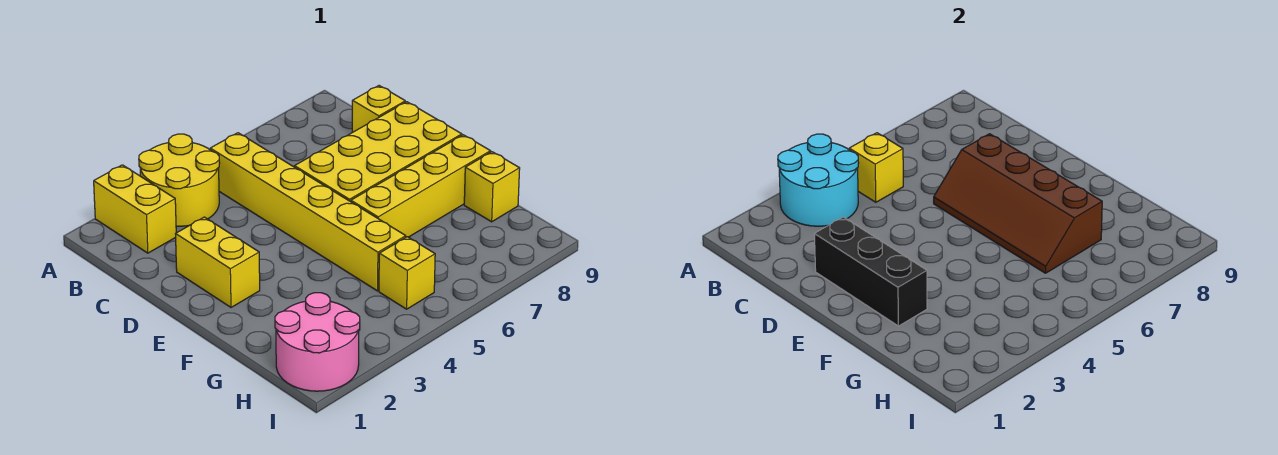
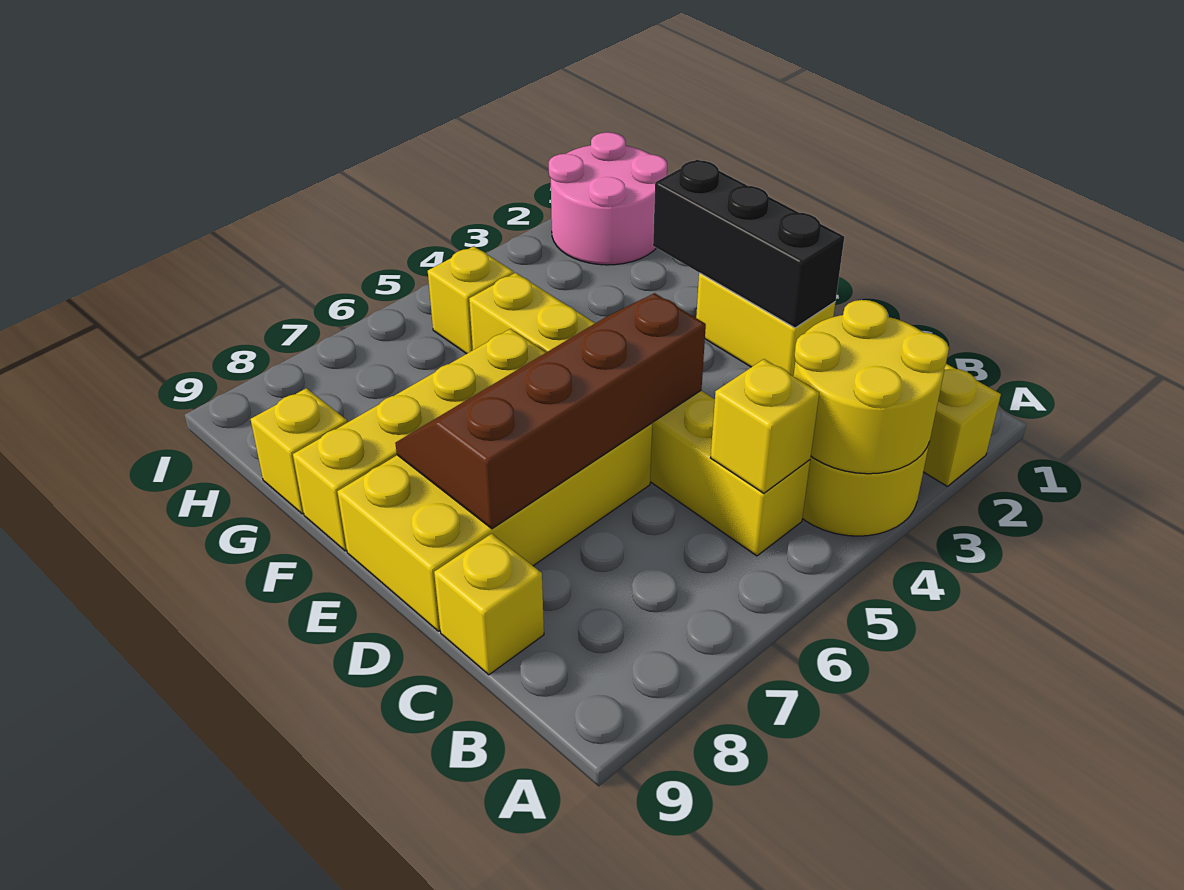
cyan 2x2 round brick [778,134,859,226] -> yellow 2x2 round brick [793,300,949,474]
brown 2x4 slope [934,134,1102,273] -> brown 2x4 slope turned to [395,293,706,529]

